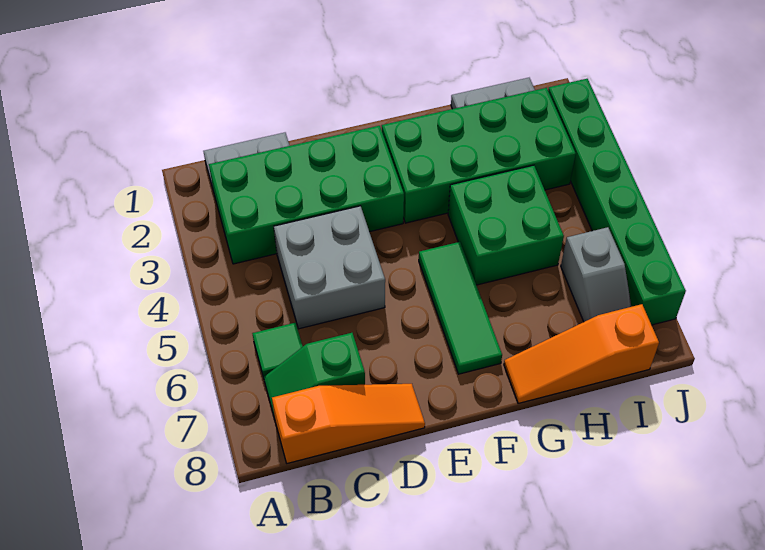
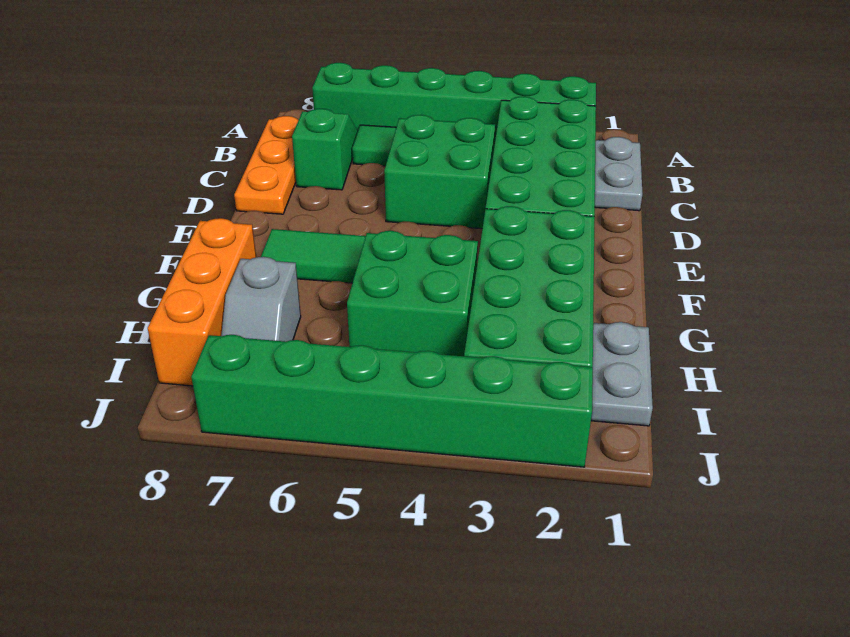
none -> green 1x6 brick [312,63,596,146]
orange 1x3 slope [272,384,425,463] -> orange 1x3 plate [234,116,298,214]
grey 2x2 brick [274,206,385,329] -> green 2x2 brick [384,115,495,229]
orange 1x3 slope [504,304,659,403] -> orange 1x3 brick [148,218,256,386]
grey 1x2 slope [561,227,631,322] -> grey 1x2 slope turned to [221,257,301,342]

